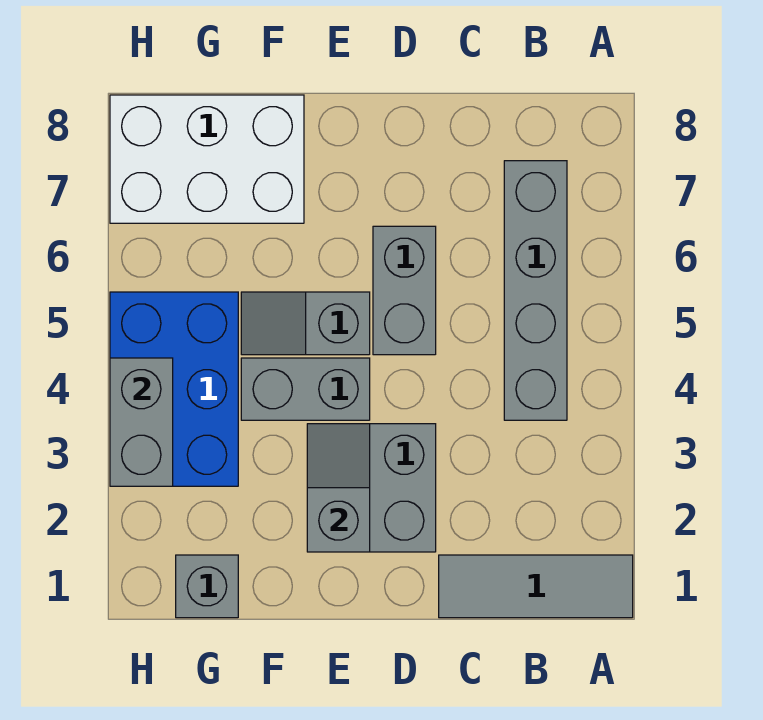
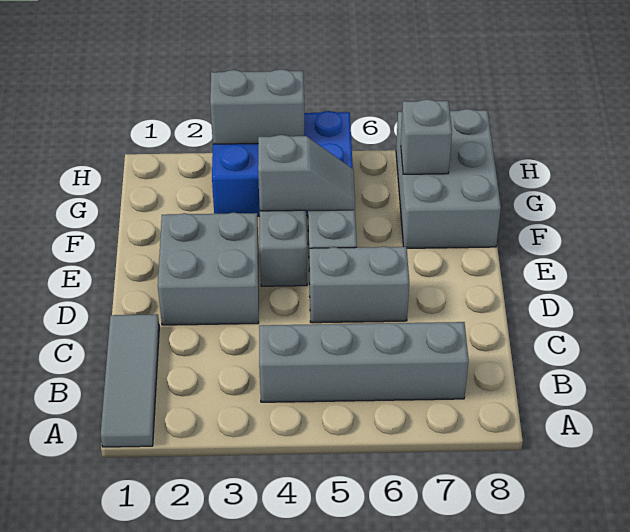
grey 1x2 slope [307,424,370,552] -> grey 1x2 slope moved to [258,135,355,211]
white 2x3 brick [110,95,304,223] -> grey 2x3 brick [396,109,501,248]
grey 1x1 brick [176,555,238,618] -> grey 1x1 brick moved to [401,99,452,174]

